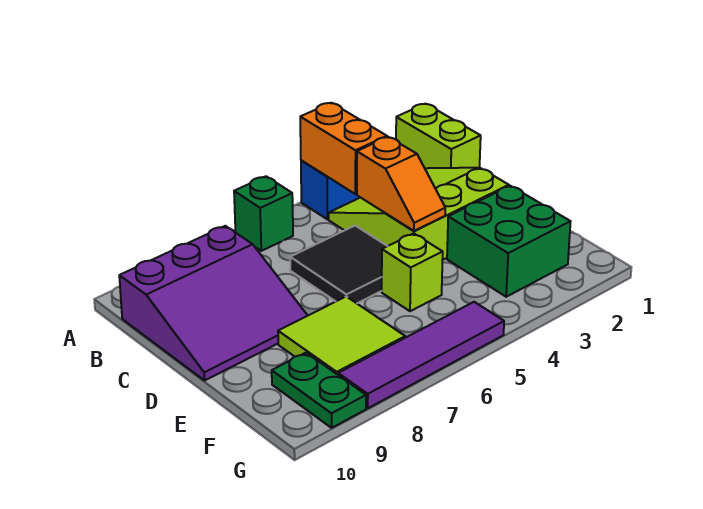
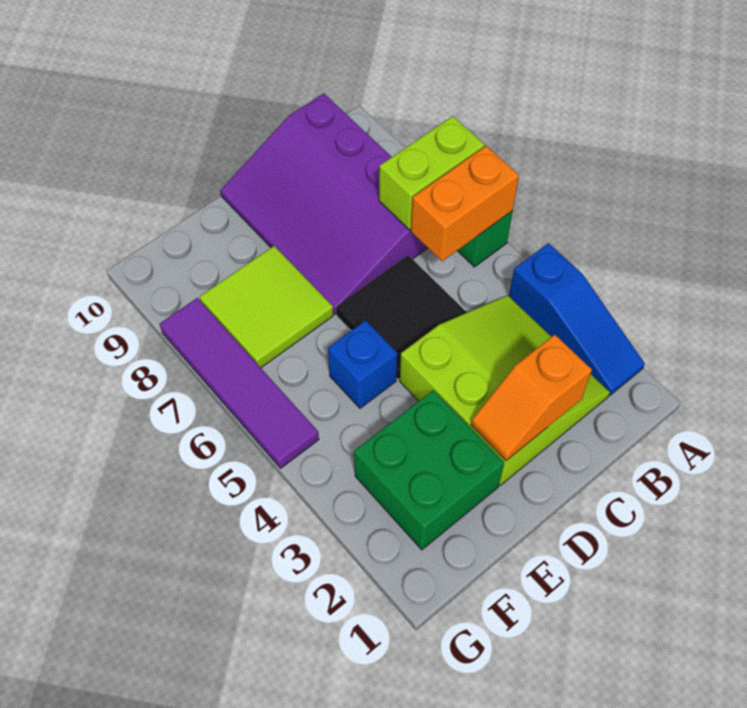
lime 1x2 brick [396,104,481,168] -> lime 1x2 brick moved to [379,116,485,230]
orange 1x2 brick [300,103,387,194] -> orange 1x2 brick moved to [411,146,519,261]
purple 3x3 slope [119,226,308,380] -> purple 3x4 slope [220,93,428,314]
orange 1x2 slope [357,137,445,231] -> orange 1x2 slope moved to [471,335,592,461]
lime 1x1 brick [382,233,443,311] -> blue 1x1 brick [328,320,397,408]
green 1x2 plate [272,353,366,428] -> none

